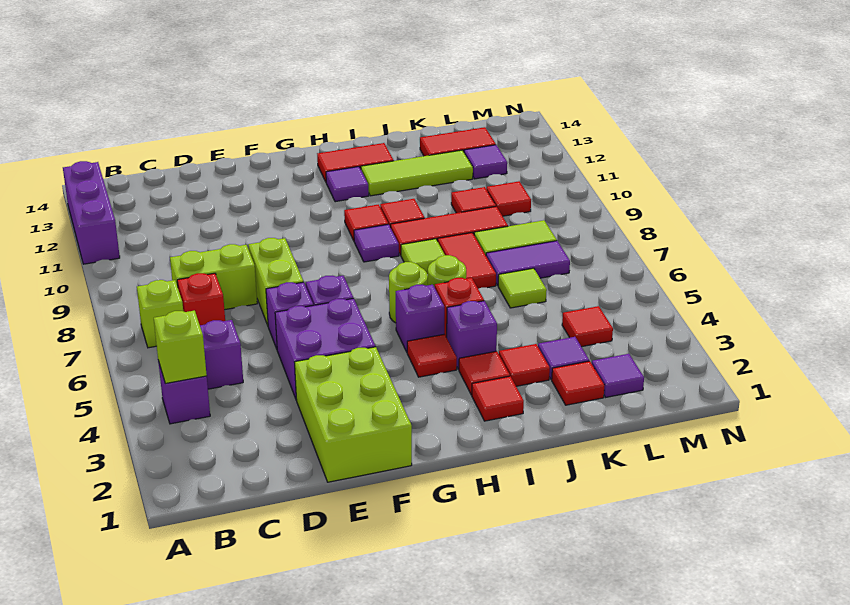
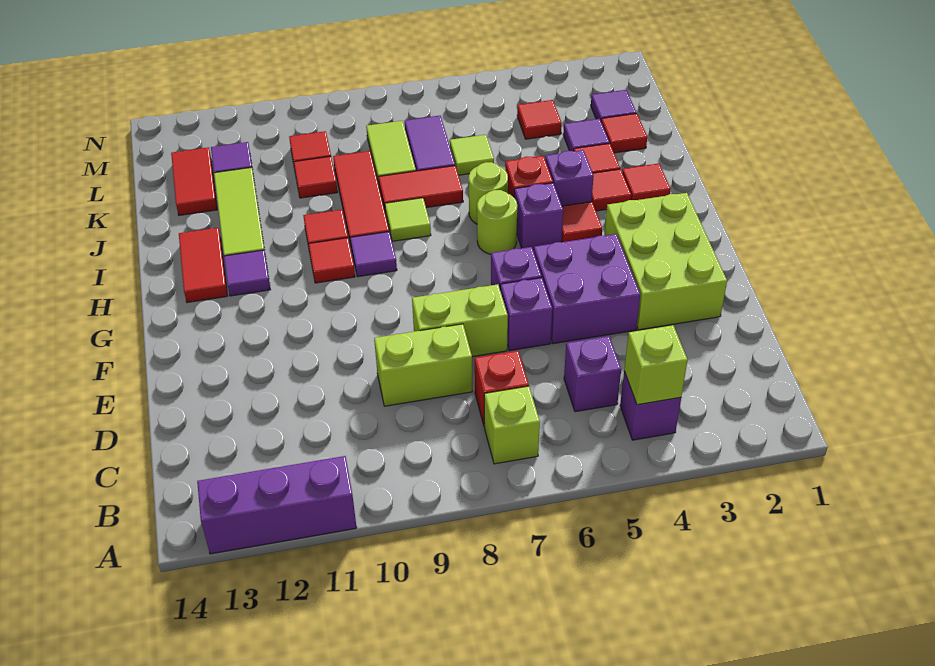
lime 1x2 brick [170,244,257,310] -> lime 1x2 brick turned to [374,324,472,406]
lime 2x3 brick [295,347,412,482] -> lime 2x3 brick turned to [604,193,727,330]

